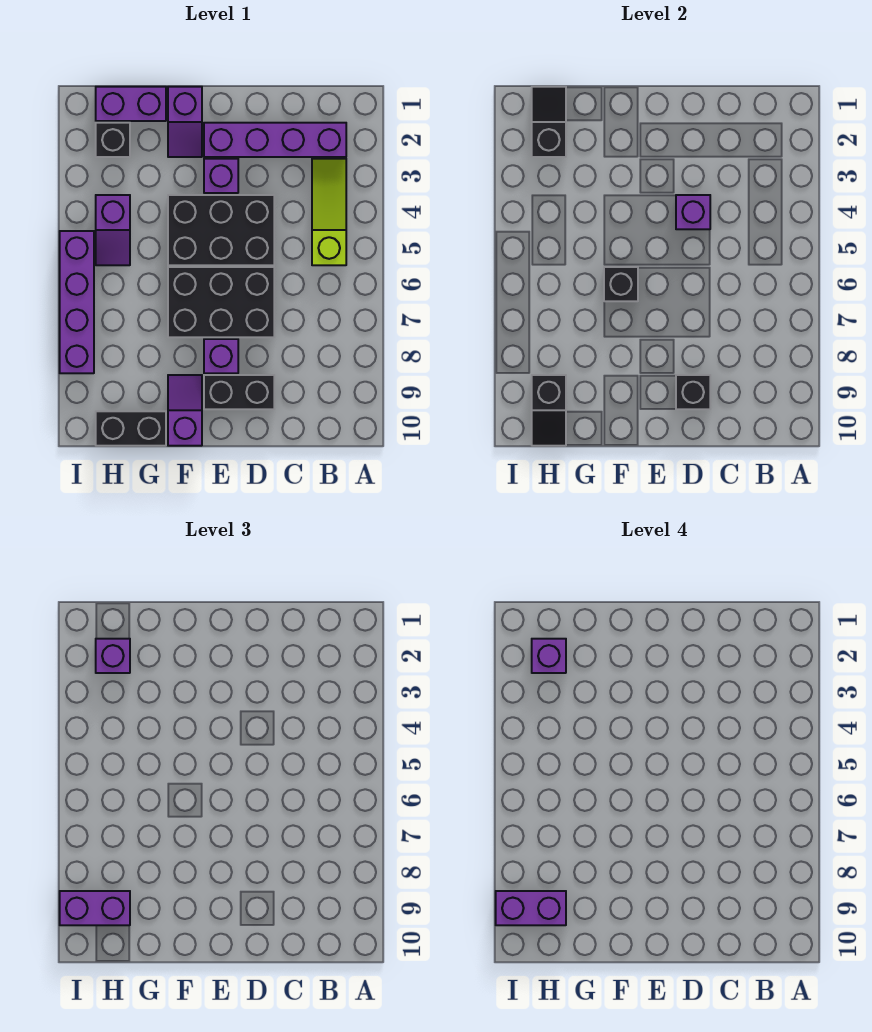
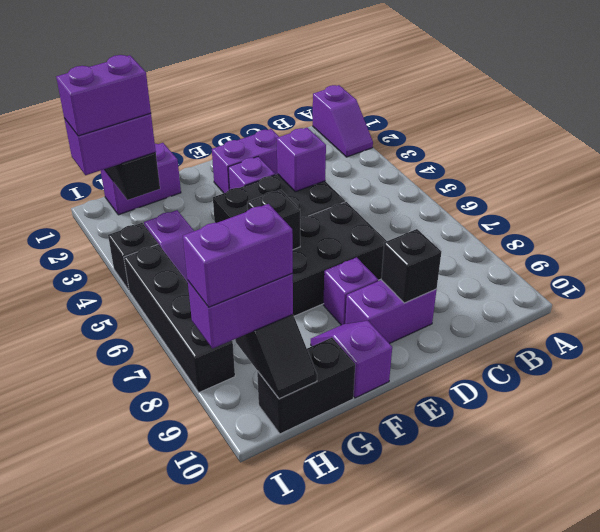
purple 1x4 brick [204,123,346,157] -> purple 1x2 brick [212,129,279,193]
lime 1x3 slope [312,159,346,265] -> none
black 1x2 brick [204,375,274,409] -> purple 1x2 brick [345,280,437,344]
purple 1x2 slope [168,87,202,157] -> purple 1x2 slope moved to [313,85,373,157]
black 1x1 brick [96,123,130,157] -> black 1x1 brick moved to [108,223,158,290]
purple 1x1 brick [96,639,130,673] -> purple 1x2 brick [64,113,156,175]
purple 1x1 brick [532,639,566,673] -> purple 1x2 brick [56,55,151,136]
purple 1x4 brick [60,231,94,373] -> black 1x4 brick [124,244,235,392]

